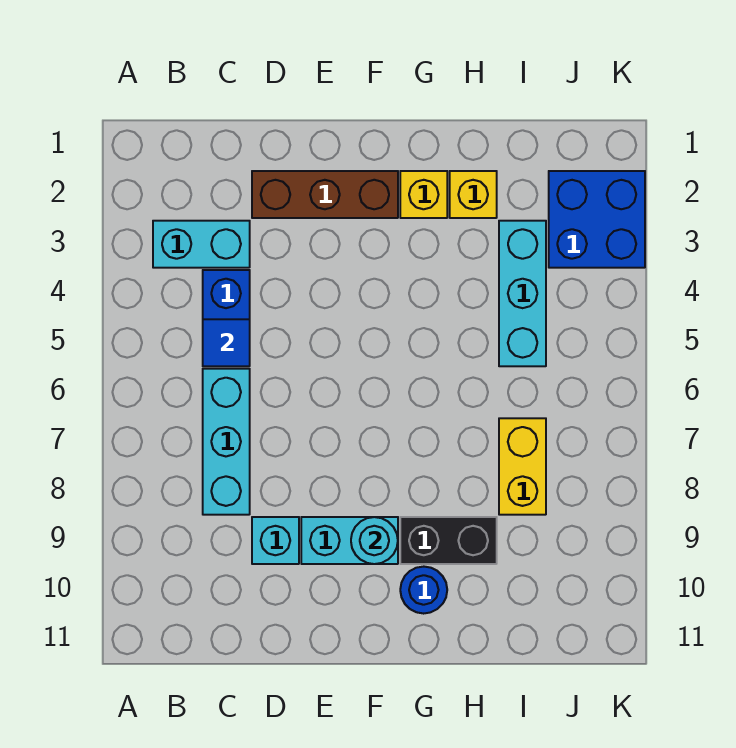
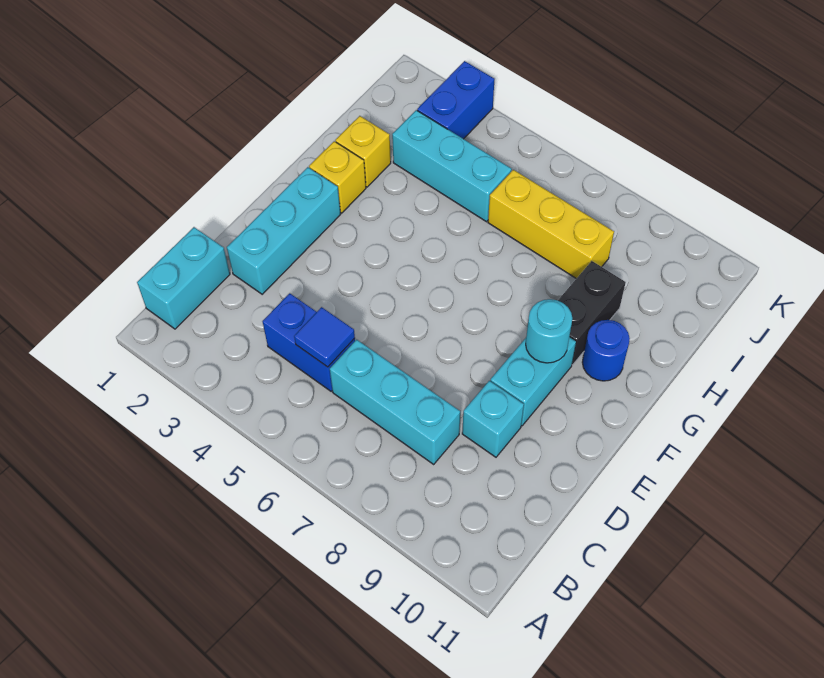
cyan 1x2 brick [153,221,250,268] -> cyan 1x2 brick moved to [137,227,230,329]
brown 1x3 brick [252,171,398,218] -> cyan 1x3 brick [227,167,341,294]
yellow 1x2 brick [499,418,546,515] -> yellow 1x3 brick [488,170,614,279]
blue 2x2 brick [549,171,645,268] -> blue 1x2 brick [417,61,494,139]

